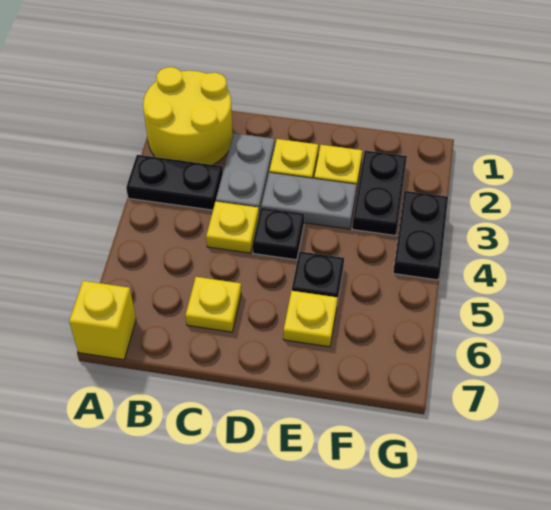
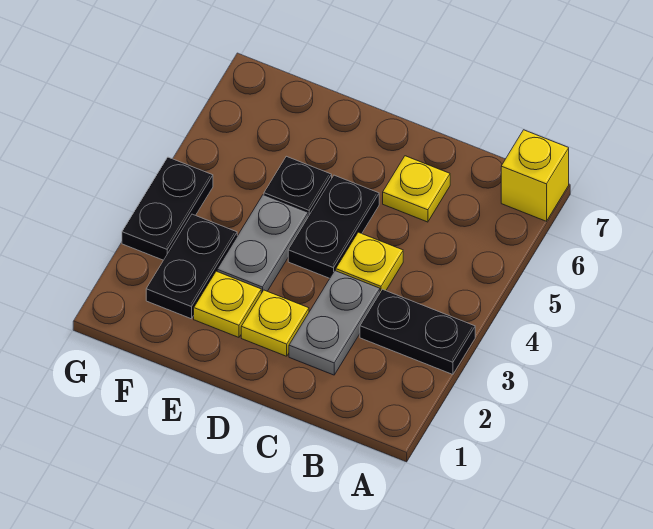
yellow 2x2 round brick [143,67,233,165] -> none
grey 1x2 plate [261,173,357,229] -> grey 1x2 plate turned to [217,195,308,293]
black 1x1 plate [253,208,304,260] -> black 1x2 plate [288,175,379,278]
yellow 1x1 plate [283,291,338,347] -> none

